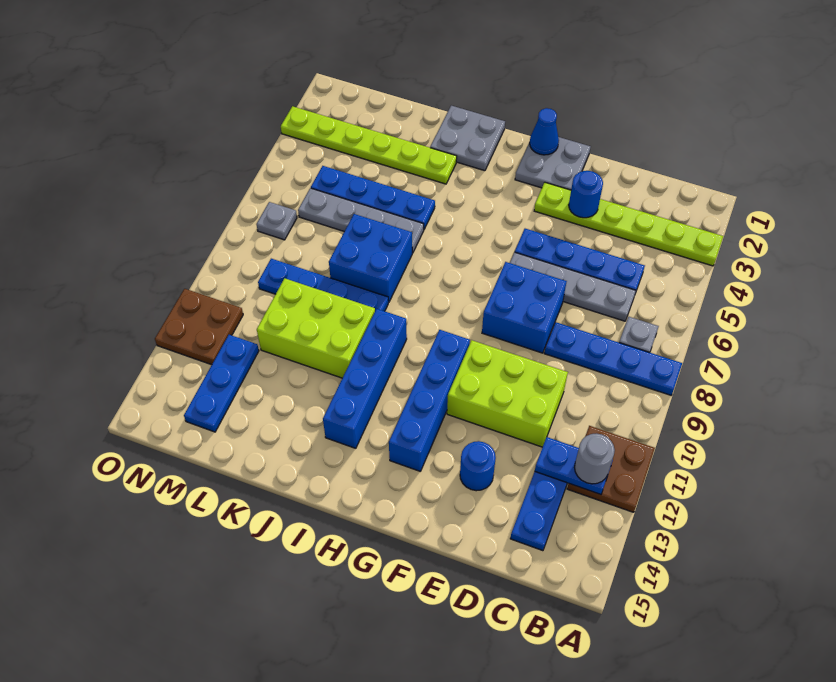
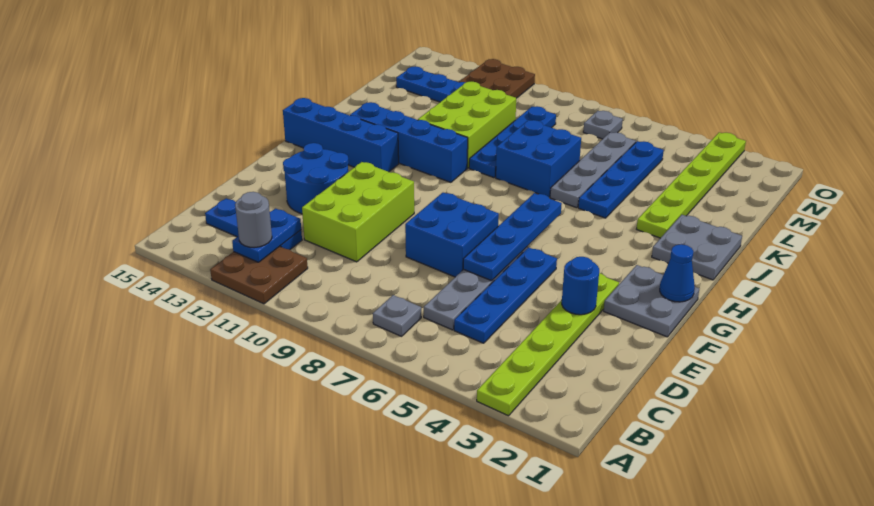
blue 1x4 plate [544,322,682,395] -> blue 1x4 plate moved to [463,193,562,281]
blue 1x1 round brick [460,441,496,491] -> blue 2x2 round brick [283,143,349,214]
blue 1x4 brick [389,330,470,471] -> blue 1x4 brick moved to [283,98,399,172]

